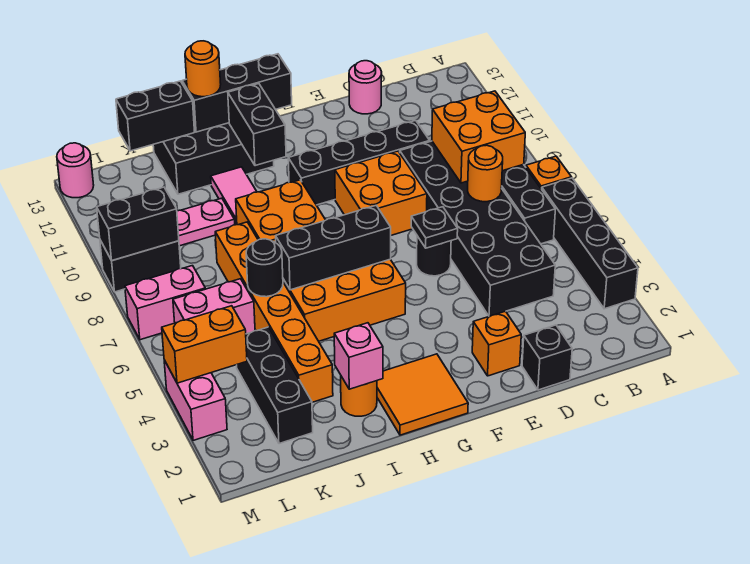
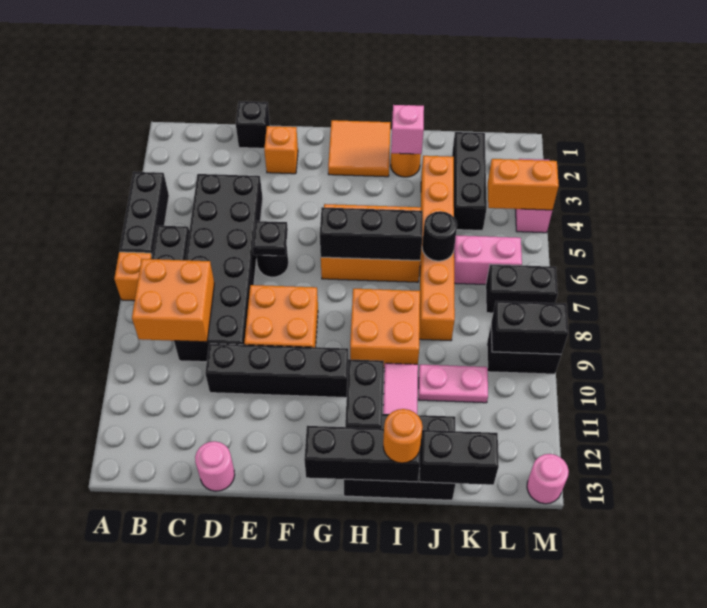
black 1x4 brick [542,178,638,309] -> black 1x3 brick [119,172,169,255]
orange 1x1 round brick [468,145,503,202] -> none
pink 1x2 brick [125,266,205,340] -> black 1x2 brick [486,264,558,313]

